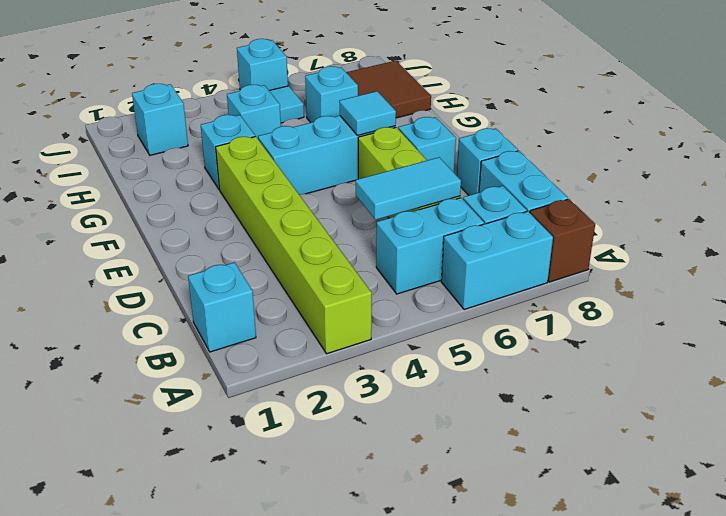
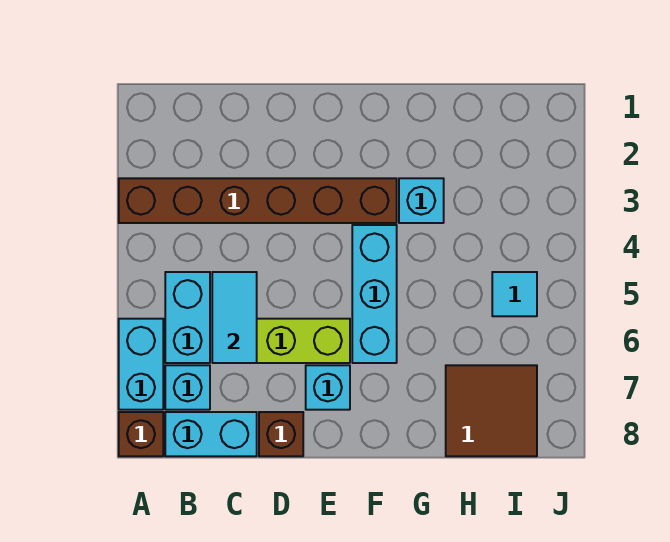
lime 1x6 brick [216,136,372,354] -> brown 1x6 brick [119,178,397,223]
cyan 1x1 brick [188,262,256,352] -> none
cyan 1x1 brick [457,128,518,195] -> brown 1x1 brick [259,412,303,456]
cyan 1x1 tile [339,91,396,135] -> none
cyan 1x1 brick [227,85,281,138] -> none
cyan 1x1 brick [305,66,358,123] -> none
cyan 1x1 brick [132,84,188,155] -> none
cyan 1x1 brick [237,39,288,90] -> none

